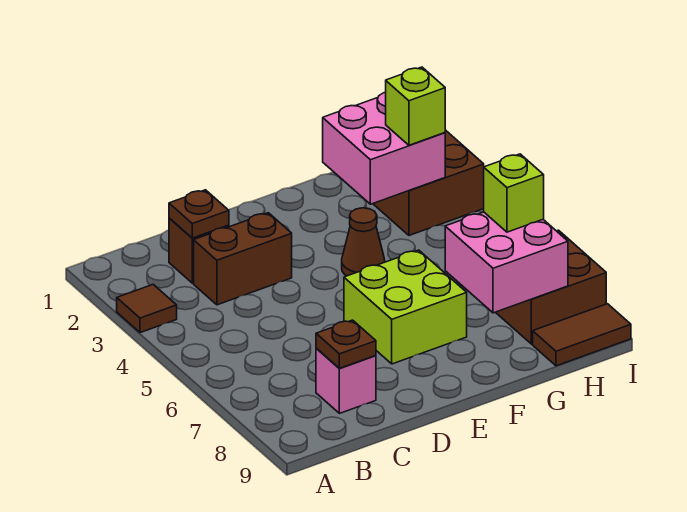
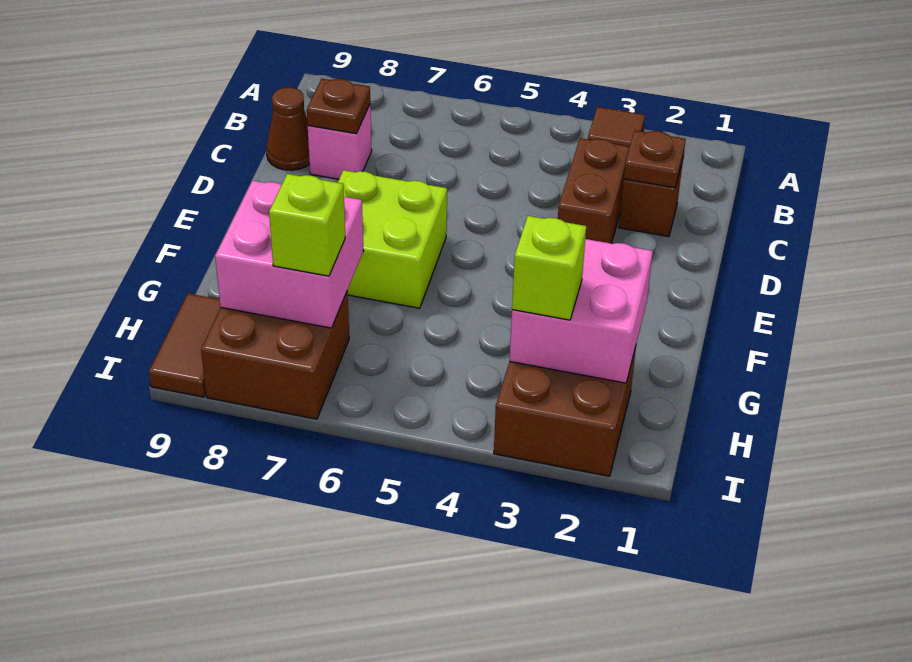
brown 1x1 cone [342,208,385,276] -> brown 1x1 cone moved to [266,87,310,170]

